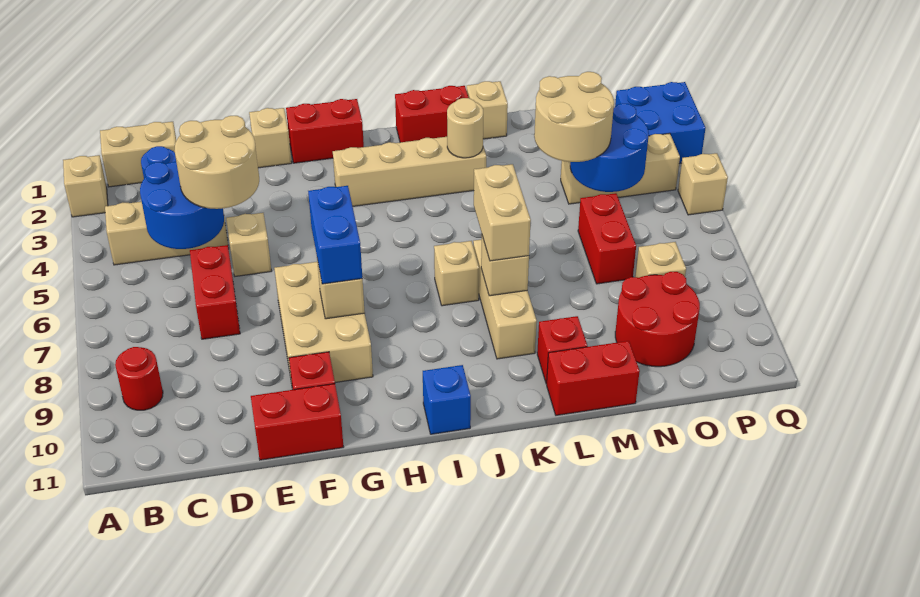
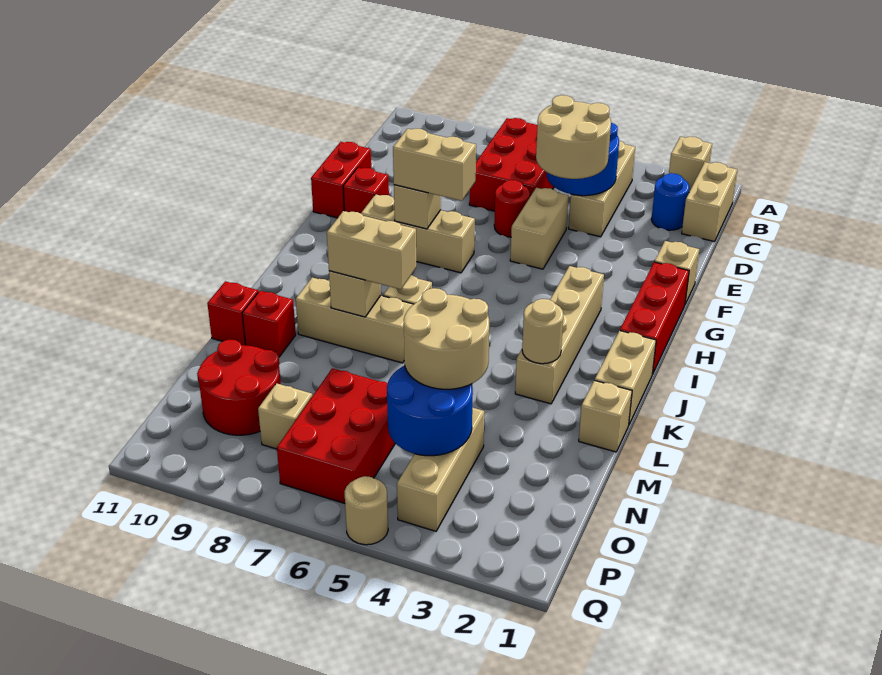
red 1x1 round brick [115,347,163,410] -> red 1x1 round brick moved to [494,180,530,237]
red 1x2 brick [190,245,240,339] -> red 2x3 brick [469,118,554,211]
tan 1x1 brick [226,213,271,276] -> tan 1x2 brick [510,188,569,269]
tan 2x3 brick [274,262,373,383] -> tan 1x3 brick [361,194,475,273]
red 1x2 brick [286,99,364,163] -> red 1x3 brick [620,262,689,374]
blue 1x2 brick [308,186,362,284] -> tan 1x2 brick [393,129,476,201]
blue 1x1 brick [423,365,471,434] -> none
red 1x2 brick [395,86,469,142] -> tan 1x2 brick [595,331,656,424]
red 1x2 brick [547,341,640,415] -> red 1x1 brick [207,281,258,345]
red 1x2 brick [578,193,636,284] -> red 2x3 brick [277,368,395,503]
blue 2x2 brick [615,82,705,163] -> none
tan 1x1 brick [678,153,728,215] -> tan 1x1 round brick [344,476,388,545]

